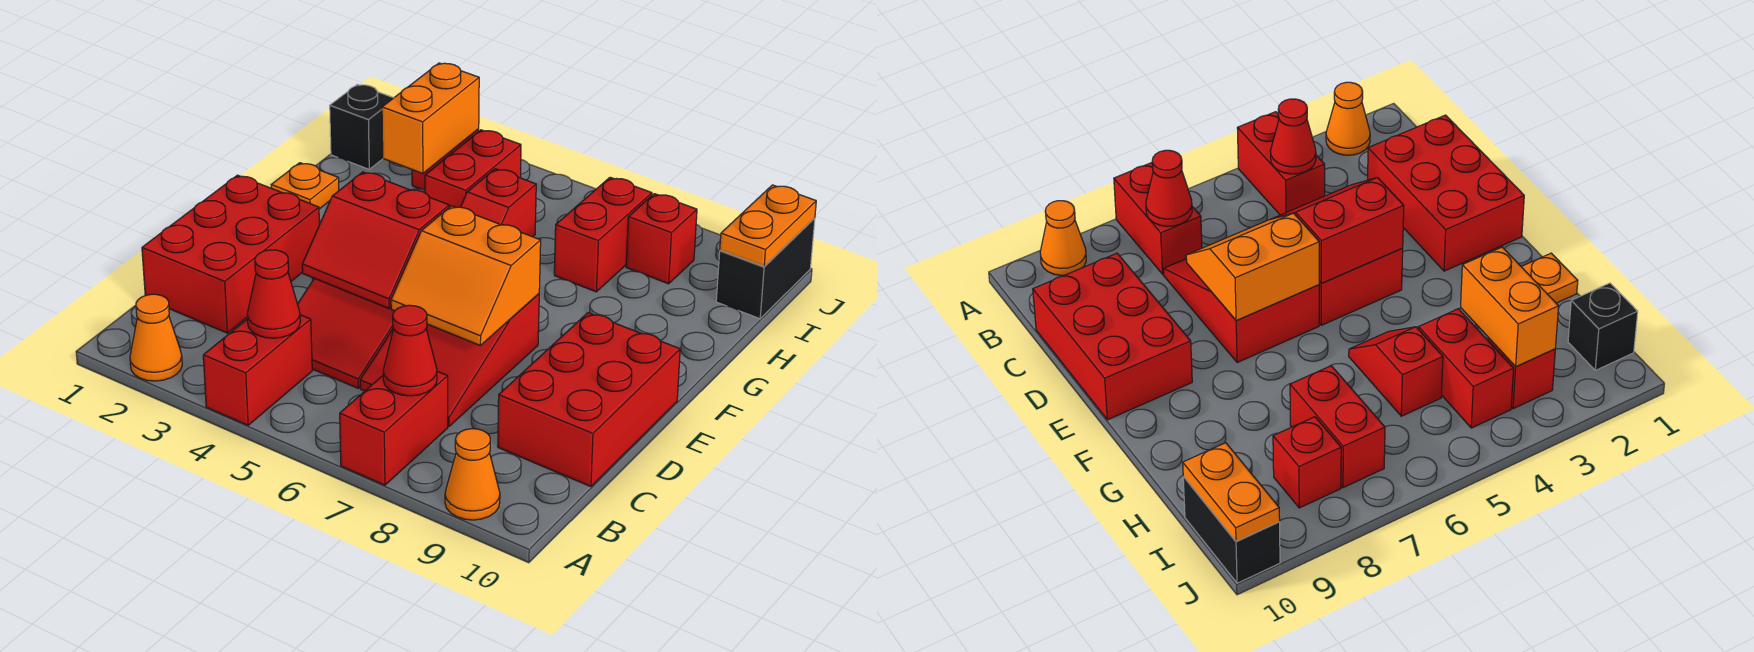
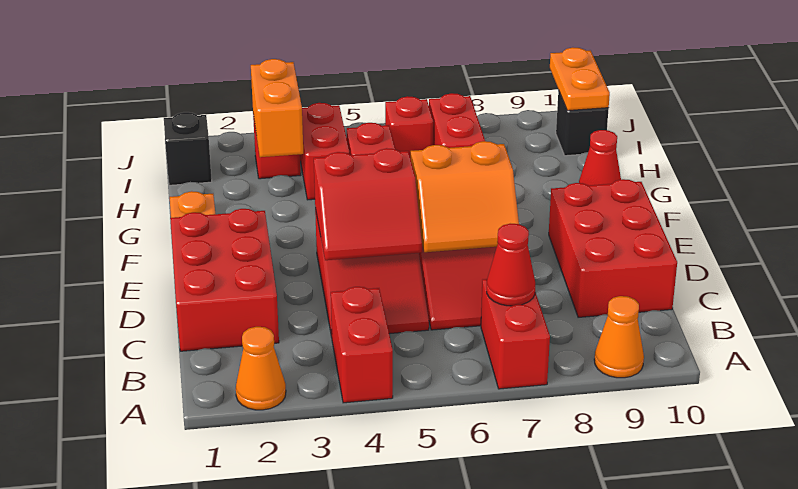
red 1x1 cone [247,250,300,338] -> red 1x1 cone moved to [579,130,621,186]
red 1x1 brick [626,194,697,284] -> red 1x1 brick moved to [385,96,433,159]
black 1x2 brick [716,218,815,319] -> black 1x1 brick [556,90,609,156]

